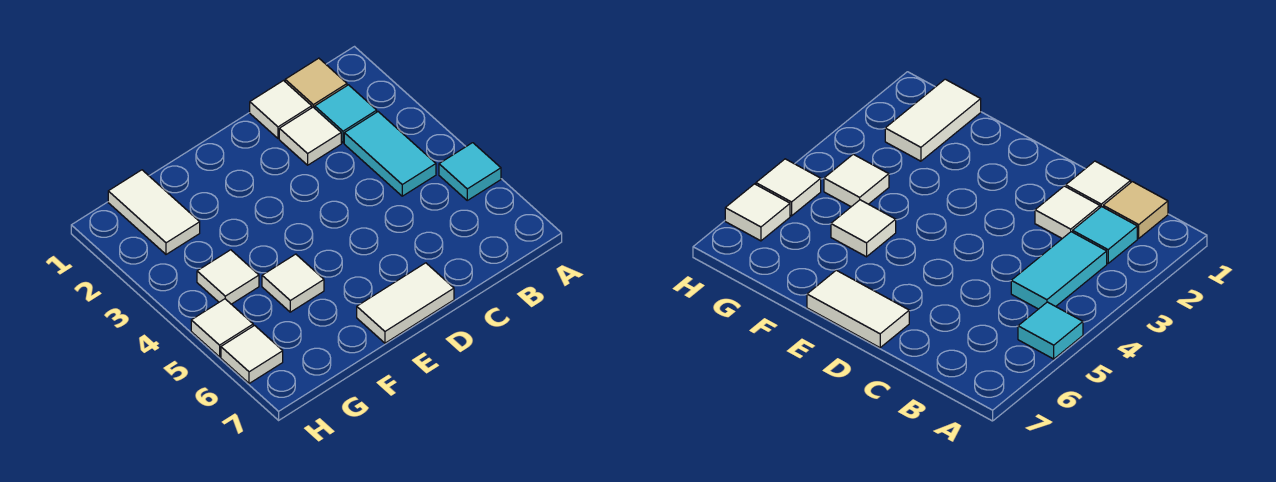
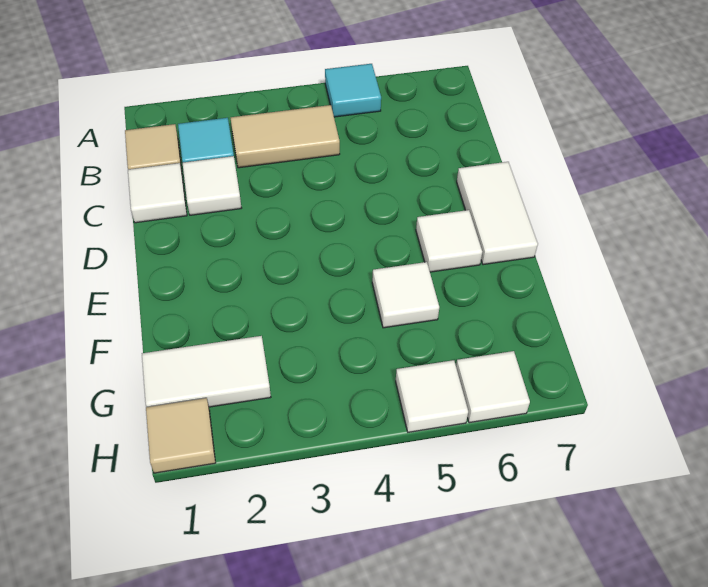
cyan 1x2 tile [344,112,436,196] -> tan 1x2 tile [231,105,340,168]
white 1x1 tile [197,250,259,304] -> white 1x1 tile moved to [416,210,482,272]
none -> tan 1x1 tile [146,398,215,473]

